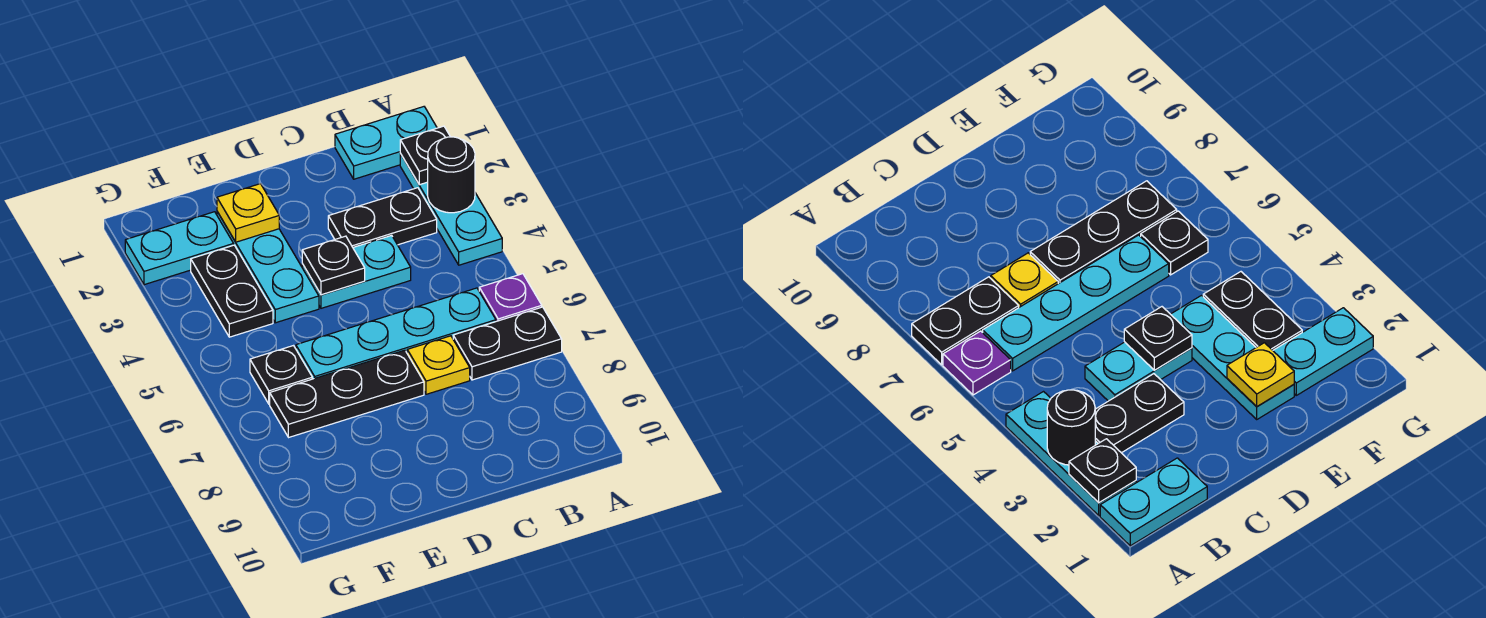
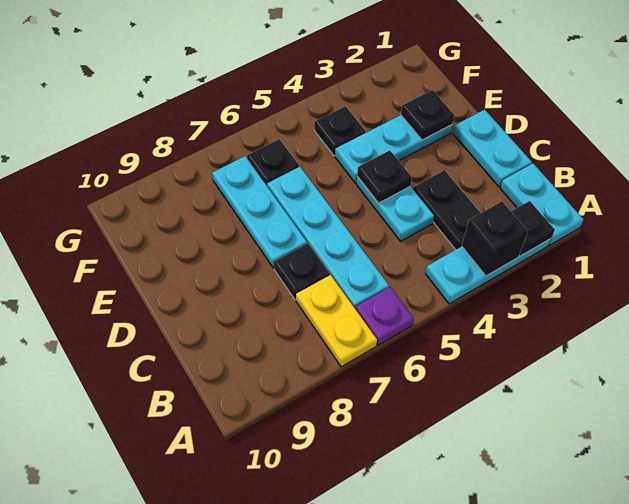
black 1x1 round brick [428,137,475,213] -> black 1x1 brick [462,202,528,276]
black 1x2 plate [453,307,562,380] -> yellow 1x2 plate [296,275,377,367]
yellow 1x1 plate [407,336,470,394] -> black 1x1 plate [274,244,330,300]
black 1x3 plate [270,350,424,437] -> cyan 1x3 plate [212,156,307,268]
yellow 1x1 plate [217,184,279,242] -> black 1x1 plate [401,90,454,140]
cyan 1x2 plate [125,212,234,285] -> cyan 1x2 plate moved to [453,110,532,187]
black 1x2 plate [191,245,273,337] -> black 1x1 plate [314,106,366,156]

